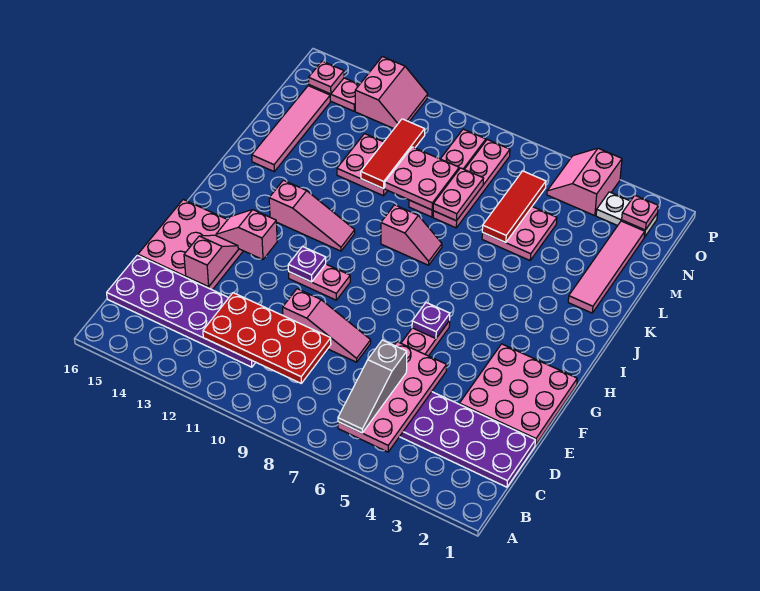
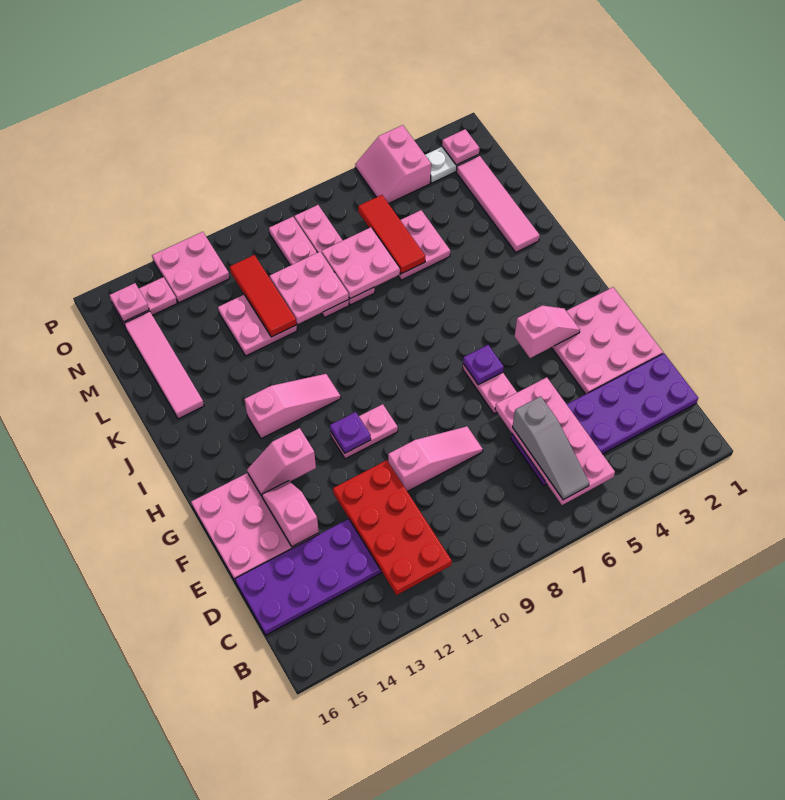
red 2x4 plate [203,293,331,383] -> red 2x4 plate turned to [333,460,452,595]
pink 1x2 slope [381,205,442,265] -> pink 1x2 slope moved to [515,305,580,358]
pink 1x2 plate [433,168,484,221] -> pink 2x2 plate [322,227,400,299]
pink 2x2 slope [355,57,428,129] -> pink 2x2 plate [152,232,230,303]

